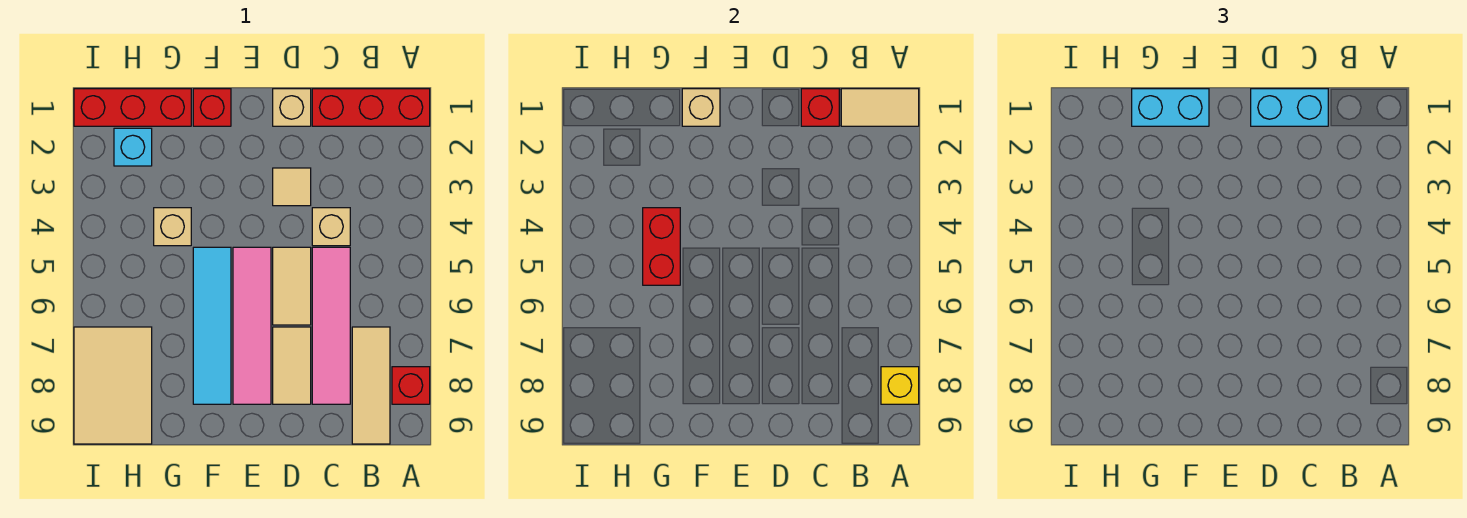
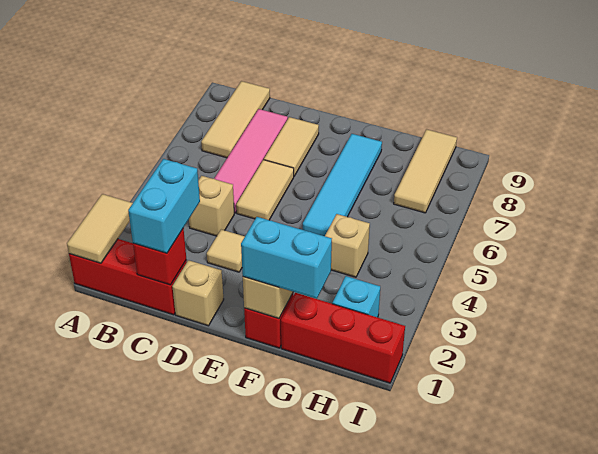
tan 1x2 tile [841,89,919,126] -> tan 1x2 tile turned to [67,194,133,263]
red 1x1 brick [392,367,430,404] -> none
yellow 1x1 brick [881,367,919,404] -> none
cyan 1x2 brick [1251,89,1328,126] -> cyan 1x2 brick turned to [128,159,200,253]
pink 1x4 tile [233,247,271,404] -> none
red 1x2 brick [643,208,680,285] -> none
tan 2x3 tile [74,327,152,444] -> tan 1x3 tile [394,129,457,213]

